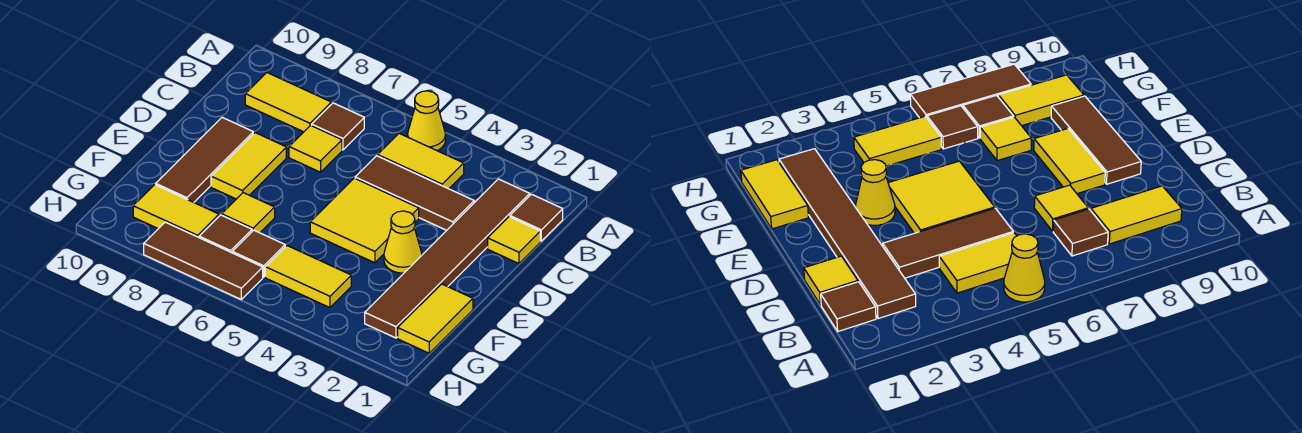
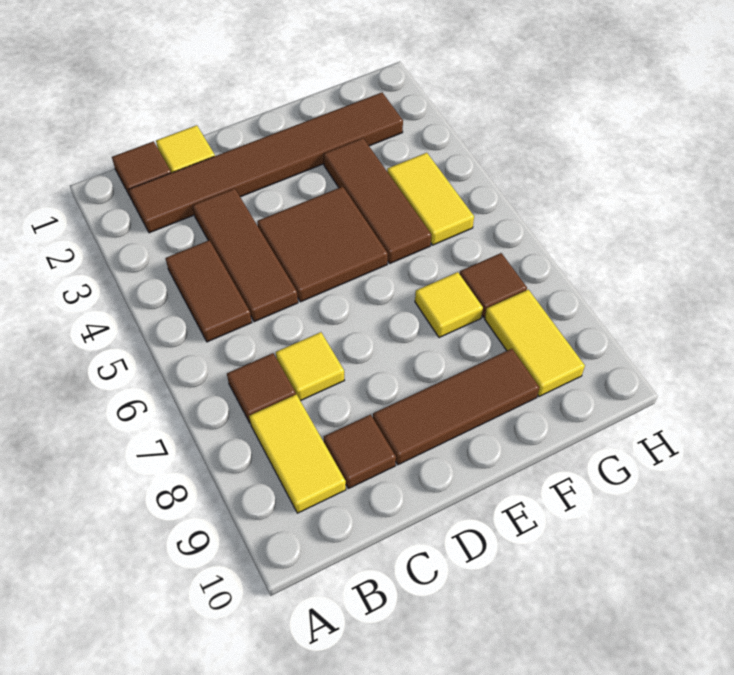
yellow 1x1 cone [408,91,446,151] -> none
yellow 1x2 tile [378,133,464,189] -> brown 1x2 tile [165,240,252,342]
yellow 2x2 tile [310,178,419,263] -> brown 2x2 tile [257,187,388,302]
yellow 1x2 tile [211,133,286,199] -> none
yellow 1x1 cone [384,211,422,273] -> none
yellow 1x2 tile [398,284,473,353] -> none
brown 1x1 tile [232,230,285,277] -> brown 1x1 tile moved to [324,415,396,489]
brown 1x3 tile [144,222,263,299] -> brown 1x3 tile moved to [323,138,431,263]

